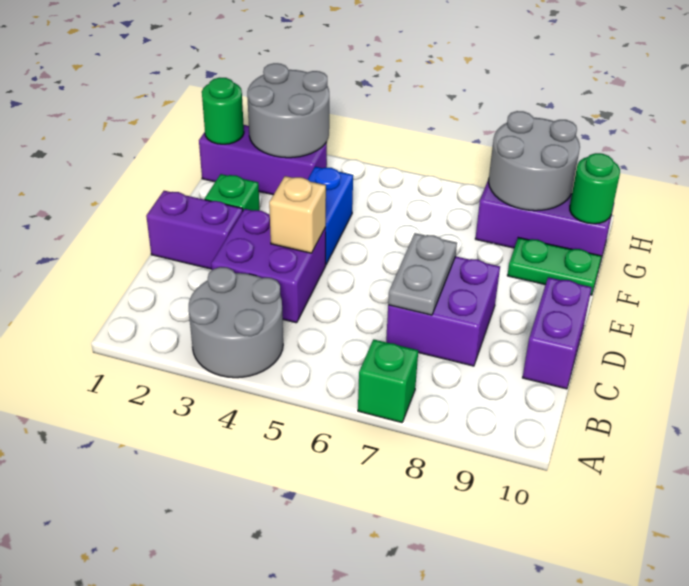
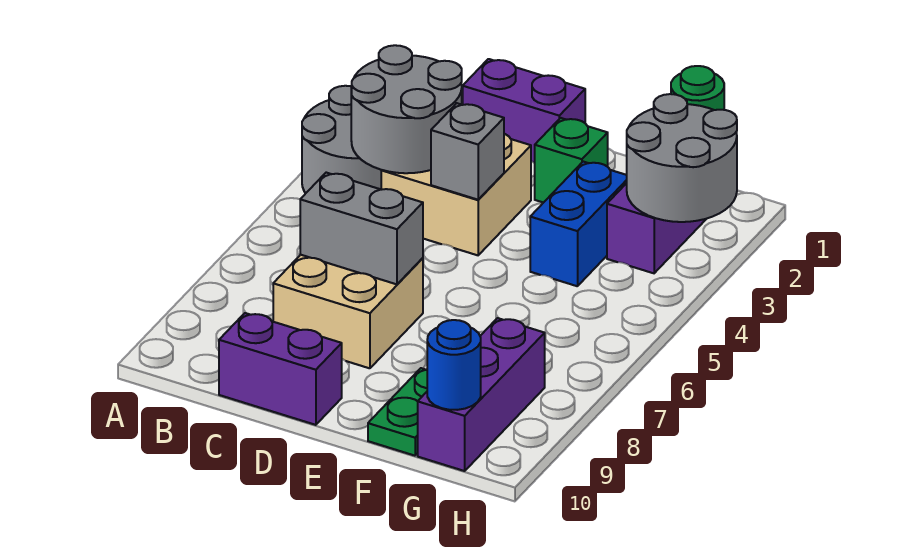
green 1x1 brick [358,339,418,423] -> none
purple 2x2 brick [211,209,326,323] -> tan 2x2 brick [381,134,531,255]
purple 2x2 brick [386,256,500,366] -> tan 2x2 brick [273,255,423,368]
grey 1x2 plate [388,233,457,315] -> grey 1x2 brick [300,173,423,284]
purple 1x2 brick [146,191,243,269] -> purple 1x2 brick turned to [463,59,585,163]
tan 1x1 brick [269,176,326,253] -> grey 1x1 brick [431,103,504,200]
blue 1x2 brick [308,167,353,264] -> blue 1x2 brick turned to [530,162,627,286]
grey 2x2 round brick [489,111,580,211] -> grey 2x2 round brick moved to [351,45,462,173]
green 1x1 round brick [570,153,620,224] -> blue 1x1 round brick [427,320,481,410]

